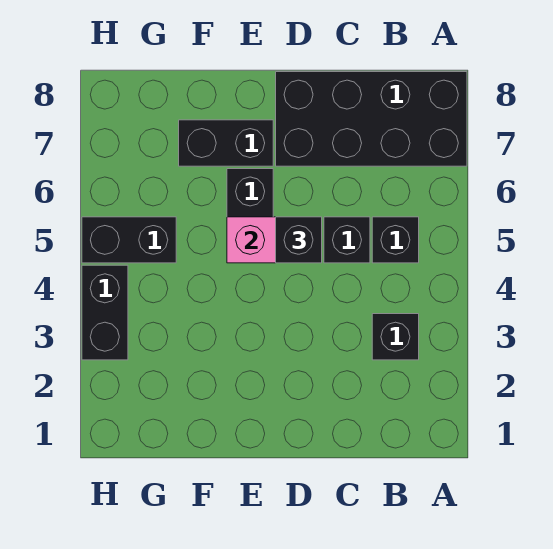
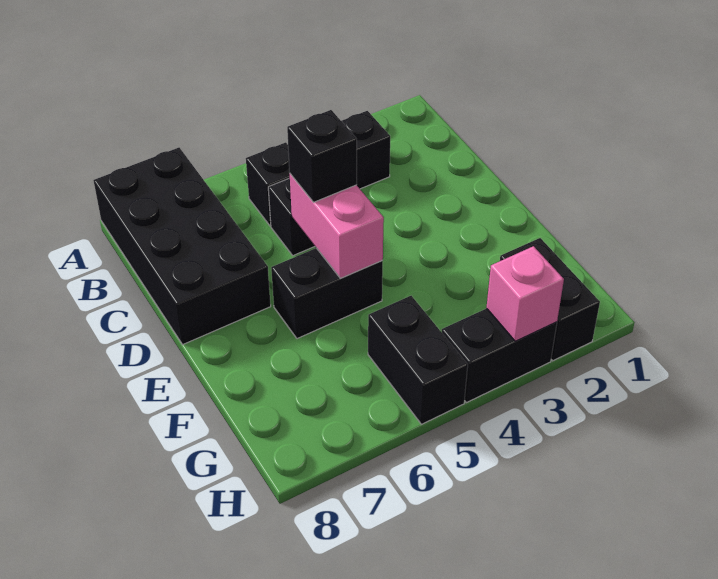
black 1x2 brick [179,120,273,166] -> black 1x2 brick moved to [500,238,600,361]
none -> pink 1x1 brick [486,246,564,341]

